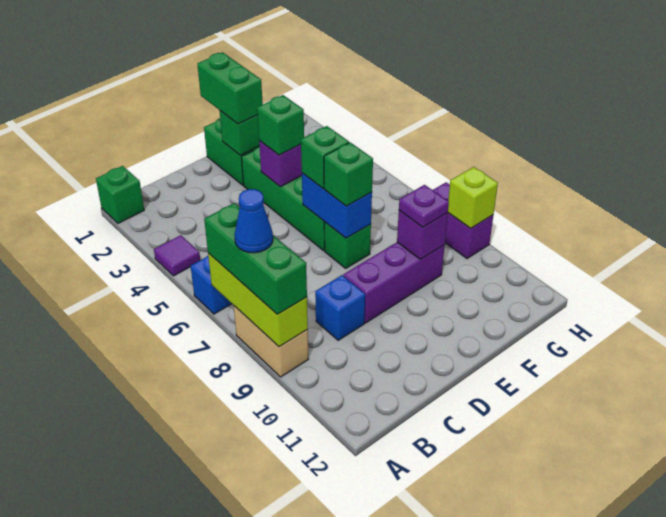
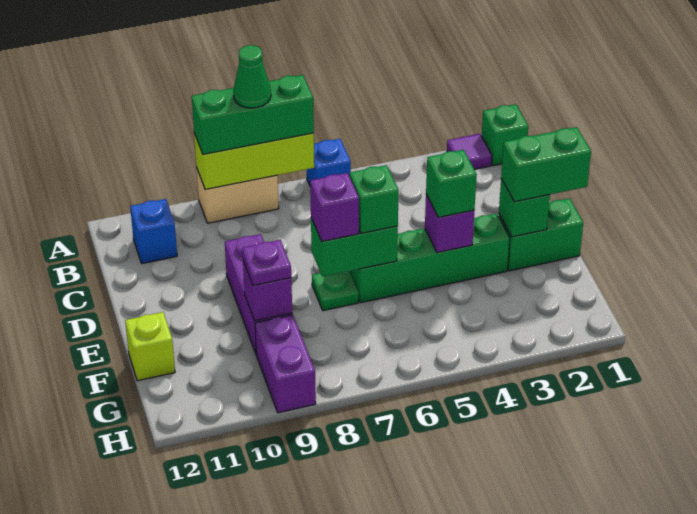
purple 1x1 tile [154,235,200,276] -> purple 1x1 tile moved to [447,134,492,169]
blue 1x1 cone [234,189,273,253] -> green 1x1 cone [233,45,271,108]
blue 1x1 brick [315,275,365,340] -> blue 1x1 brick moved to [130,199,177,264]
blue 1x2 brick [302,173,372,238] -> green 1x2 brick [311,218,398,277]
green 1x1 brick [324,222,371,268] -> green 1x1 plate [312,271,359,311]
green 1x1 brick [324,142,373,206] -> purple 1x1 brick [310,173,359,241]
purple 1x2 brick [433,182,493,259] -> purple 1x2 brick turned to [255,315,316,413]
lime 1x1 brick [448,167,498,228] -> lime 1x1 brick moved to [125,312,175,381]

